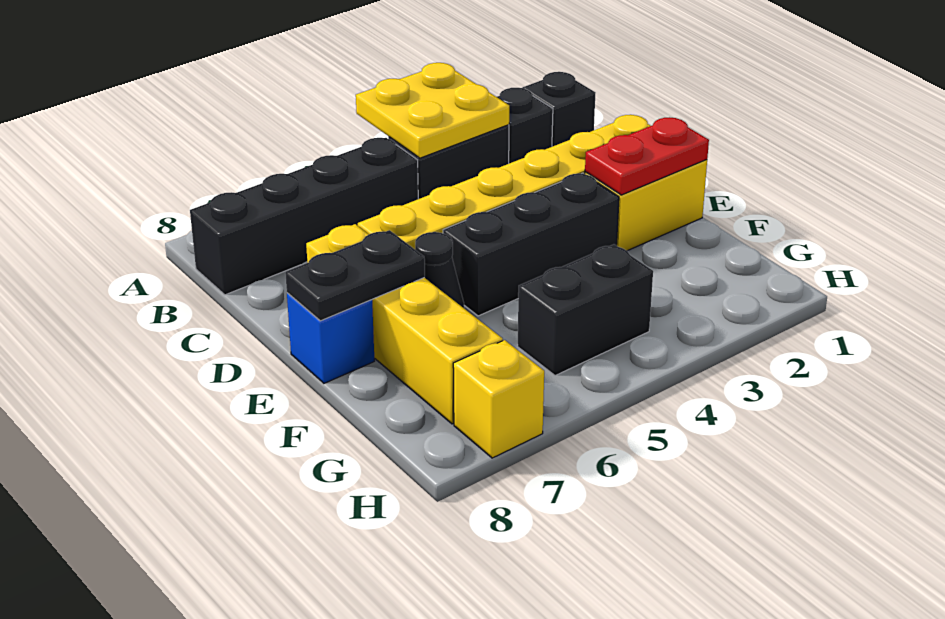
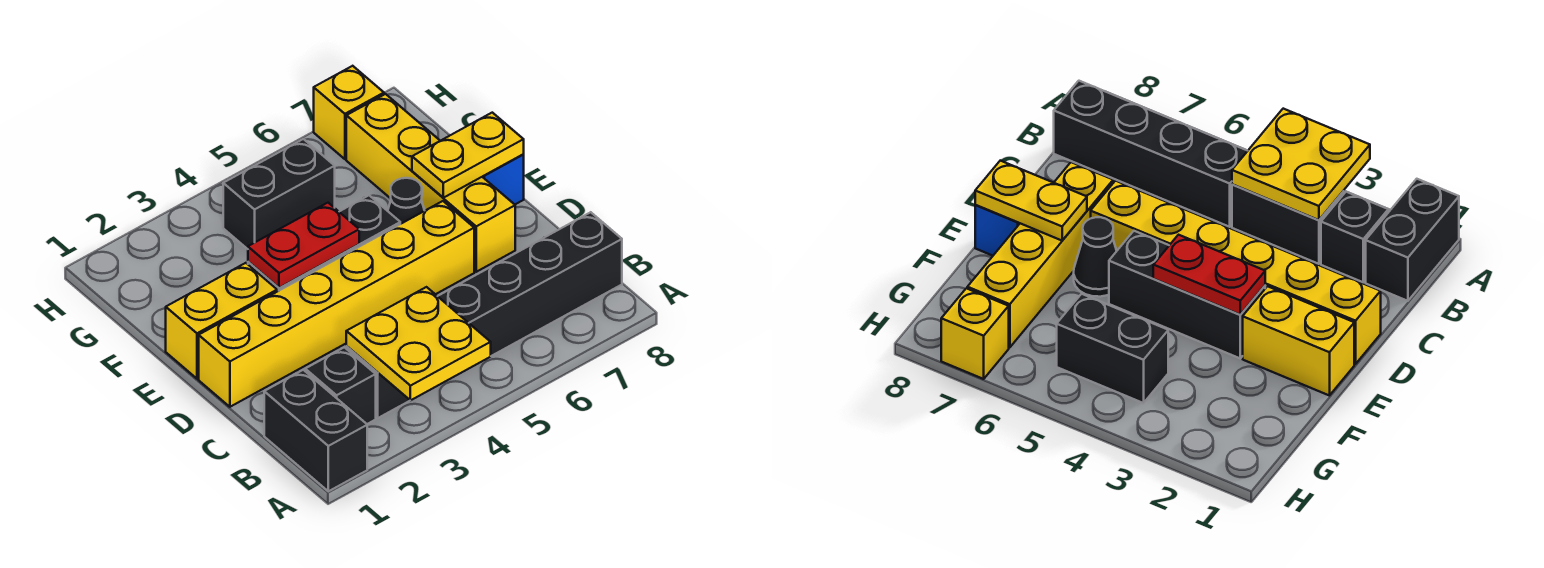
black 1x1 brick [522,72,596,147] -> black 1x2 brick [264,370,367,491]
red 1x2 plate [585,117,709,195] -> red 1x2 plate moved to [248,203,359,288]
black 1x2 plate [285,230,425,321] -> yellow 1x2 plate [412,113,524,198]

